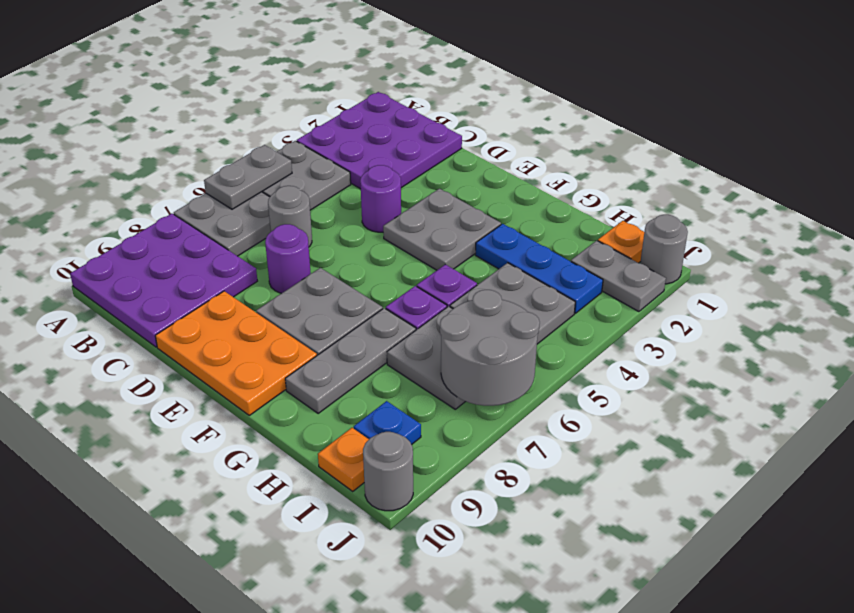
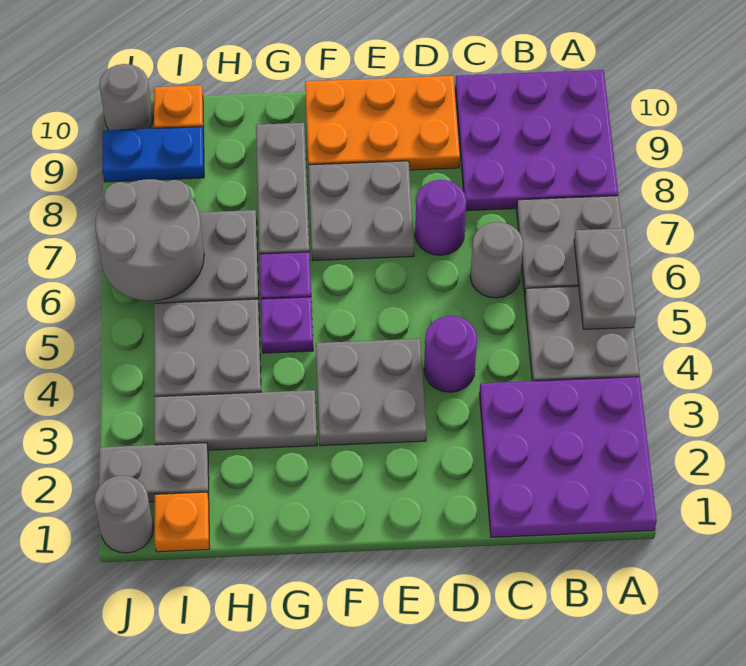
blue 1x3 plate [475,224,603,313] -> grey 1x3 plate [154,390,317,450]
blue 1x1 plate [354,401,421,445] -> blue 1x2 plate [102,127,204,182]

